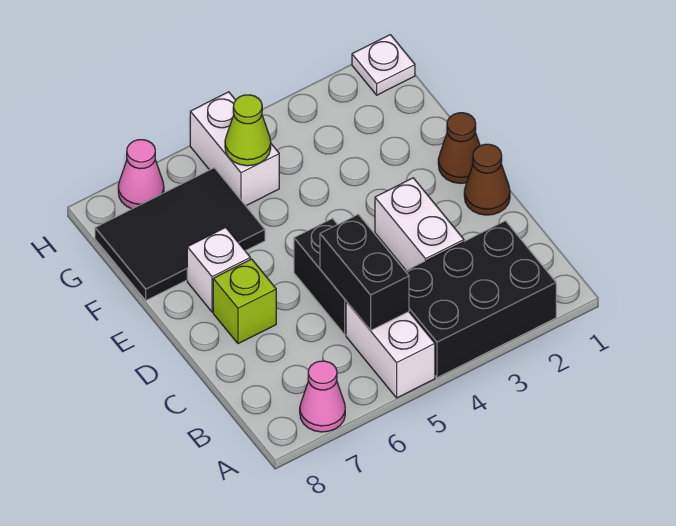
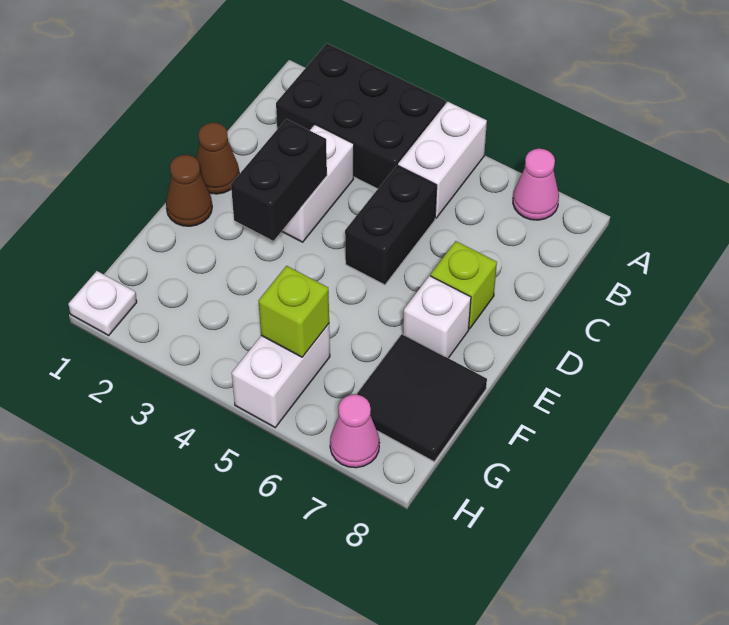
black 1x2 brick [320,214,409,331] -> black 1x2 brick moved to [231,119,327,241]
black 2x3 tile [95,168,265,301] -> black 2x2 tile [356,334,487,462]
lime 1x1 cone [225,95,271,166] -> lime 1x1 brick [259,266,329,357]

